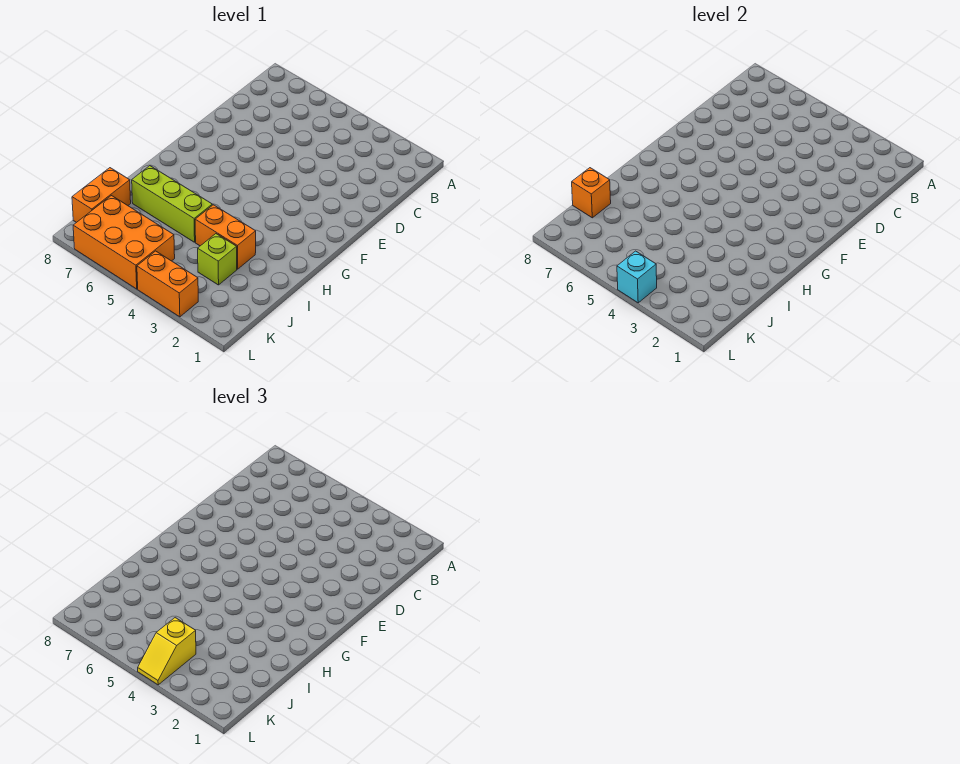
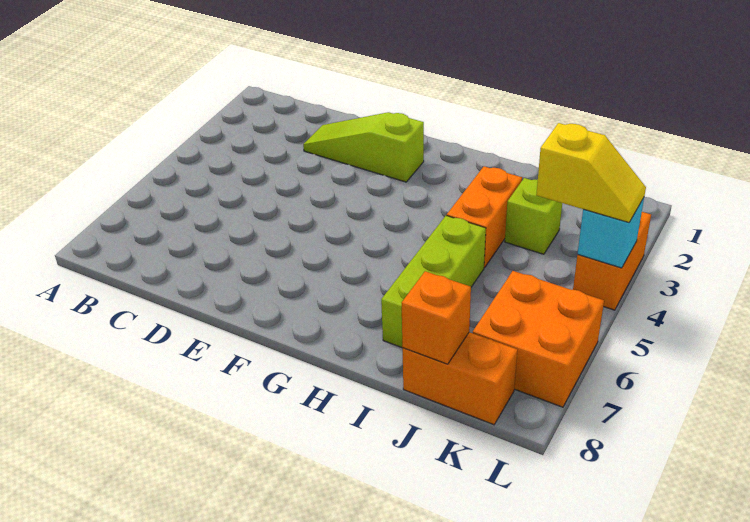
none -> lime 1x3 slope [303,112,424,182]
orange 2x3 brick [73,196,175,289] -> orange 2x2 brick [473,271,604,407]

